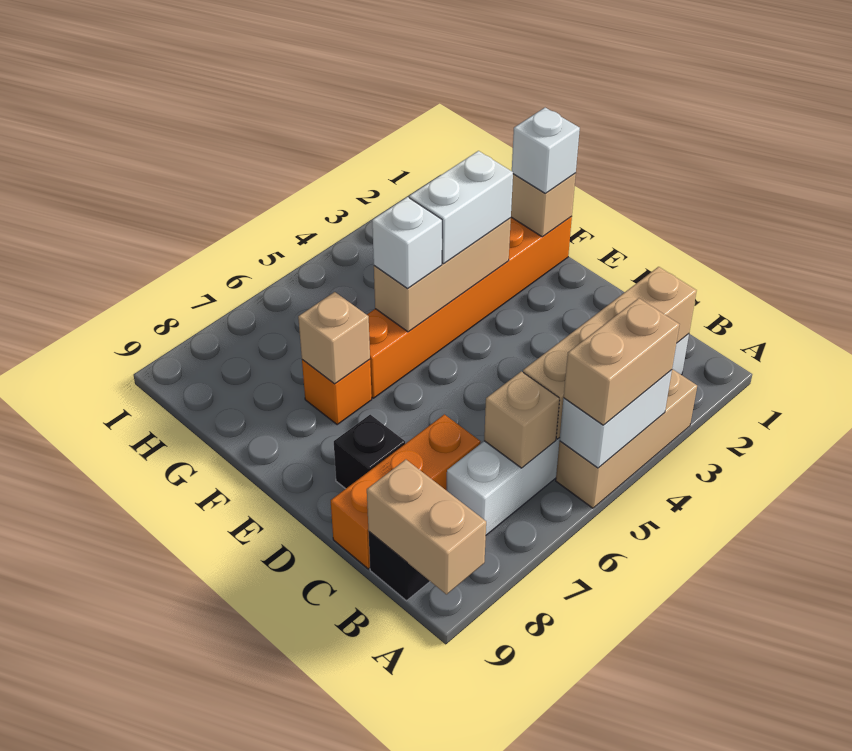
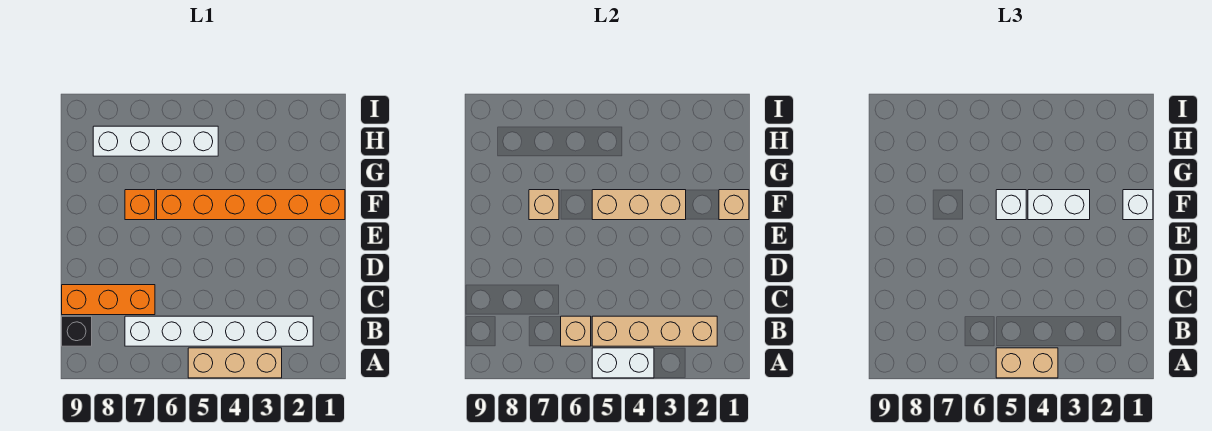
tan 1x2 brick [367,459,486,594] -> none
black 1x1 brick [334,415,405,489] -> none
none -> white 1x4 brick [93,126,218,156]

